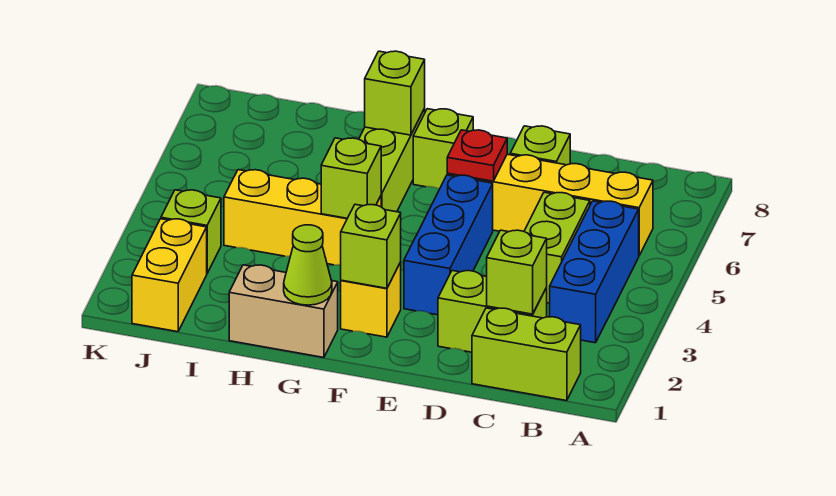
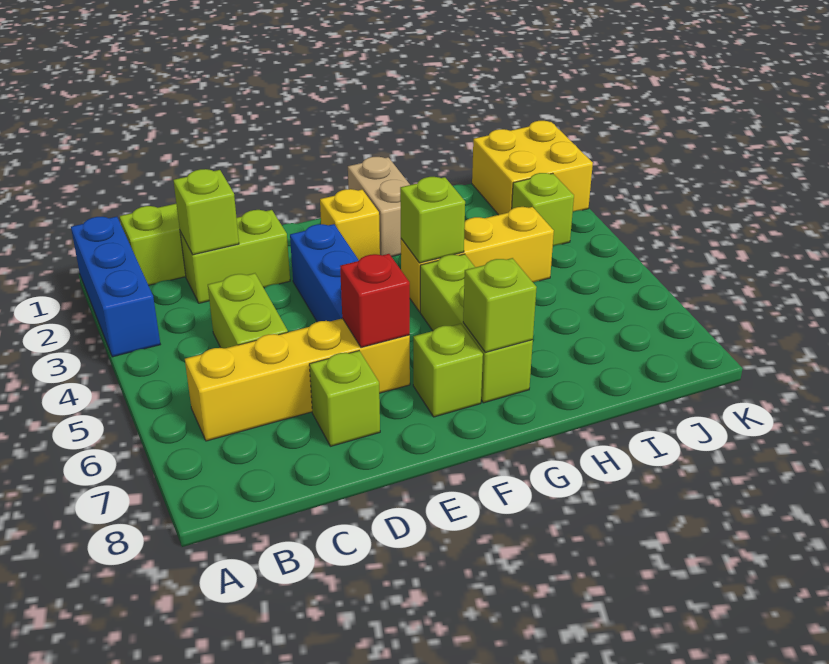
blue 1x3 brick [550,201,639,343] -> blue 1x3 brick moved to [71,217,160,357]
red 1x1 plate [447,130,507,181] -> red 1x1 brick [340,254,410,348]
lime 1x1 brick [341,204,401,288] -> none
tan 1x2 brick [229,265,338,358] -> tan 1x2 brick turned to [348,157,410,257]
lime 1x1 cone [284,225,332,305] -> none
yellow 1x2 brick [132,219,207,332] -> yellow 2x2 brick [472,121,593,215]

